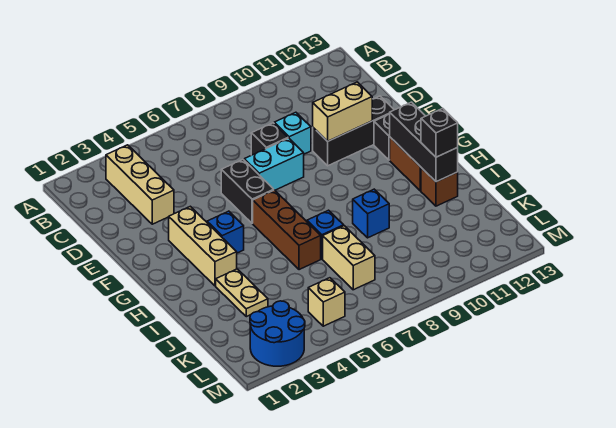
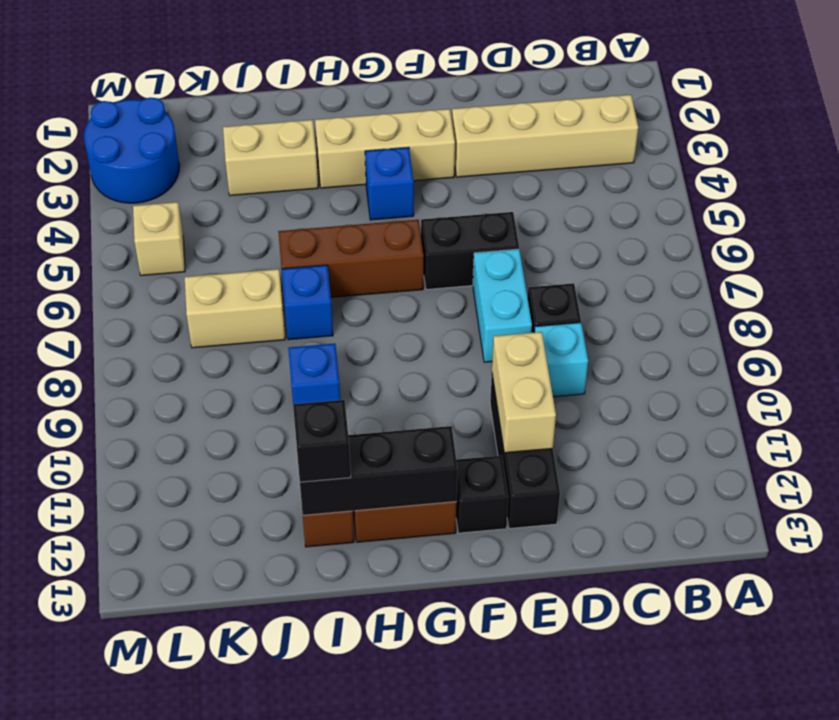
tan 1x3 brick [106,145,174,224] -> tan 1x4 brick [452,95,638,177]
tan 1x2 plate [216,269,268,317] -> tan 1x2 brick [223,120,318,196]

